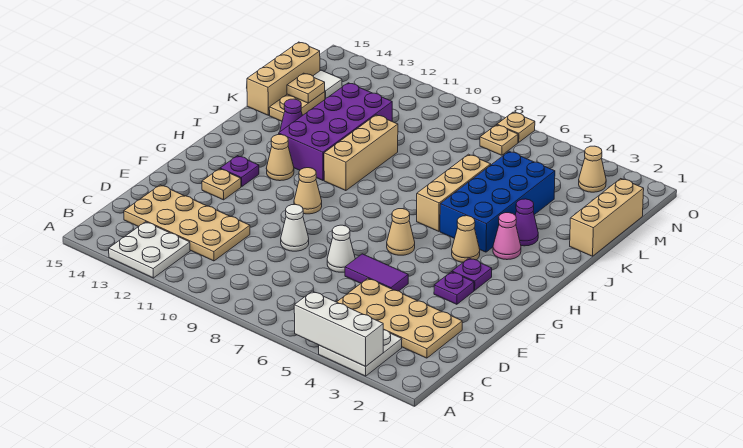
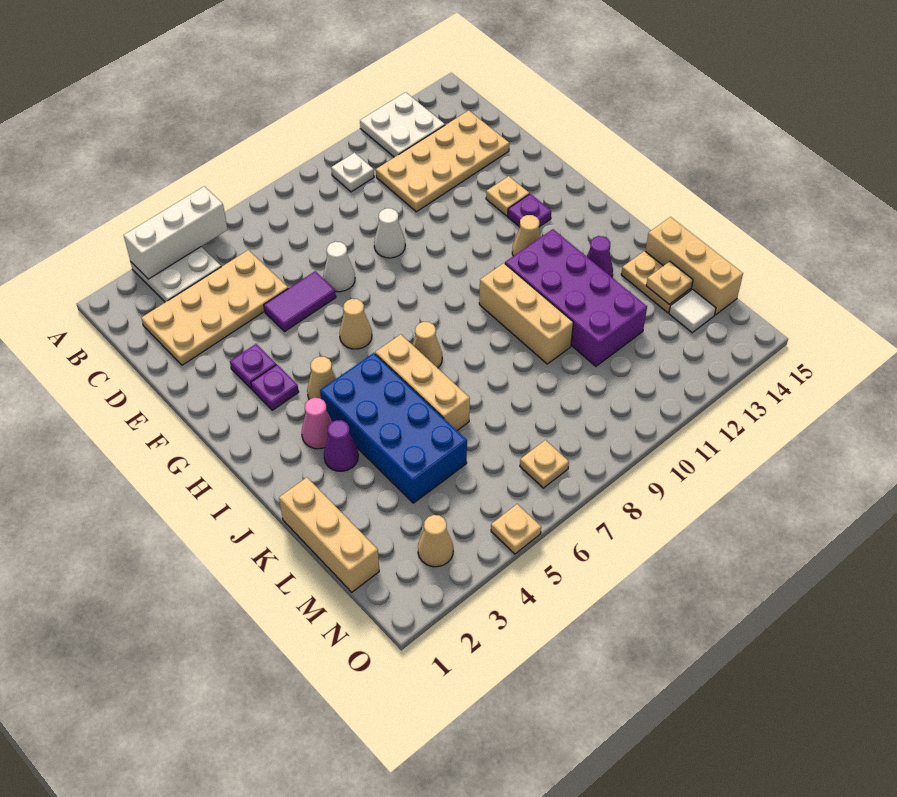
none -> white 1x1 plate [331,153,374,192]
tan 1x1 cone [294,168,322,214] -> tan 1x1 cone moved to [413,322,442,368]
tan 1x1 plate [497,112,535,142] -> tan 1x1 plate moved to [491,504,541,554]

